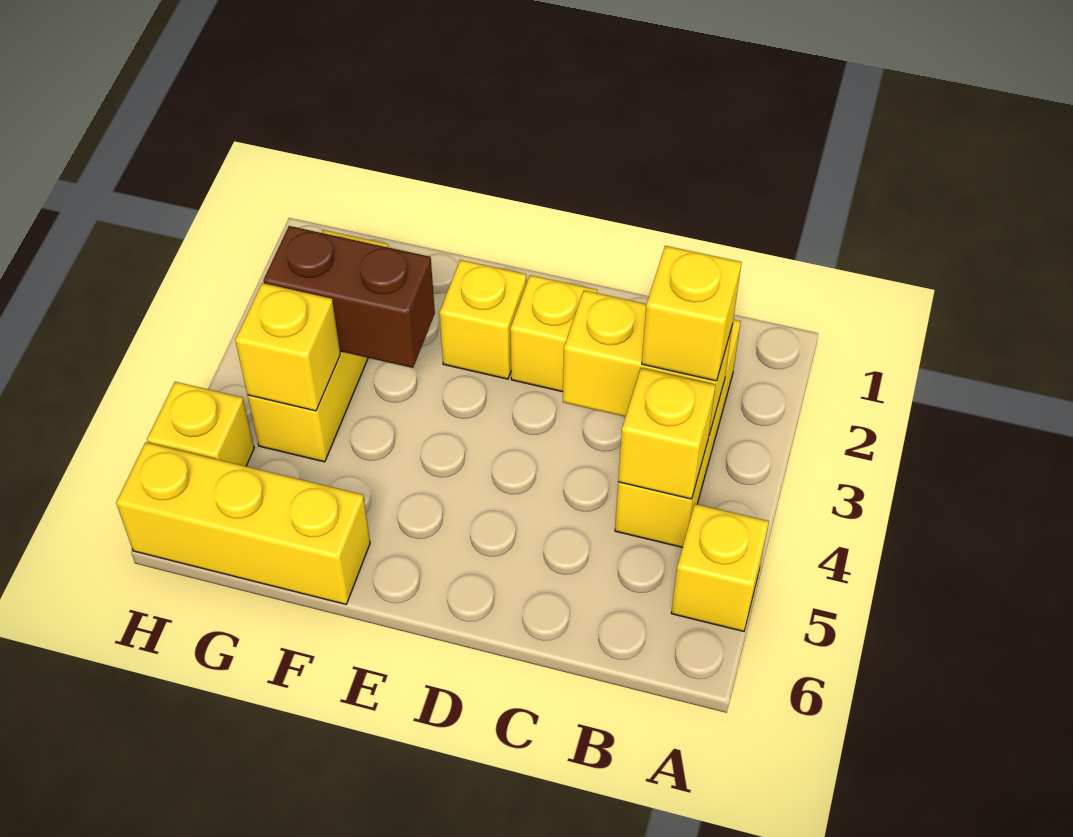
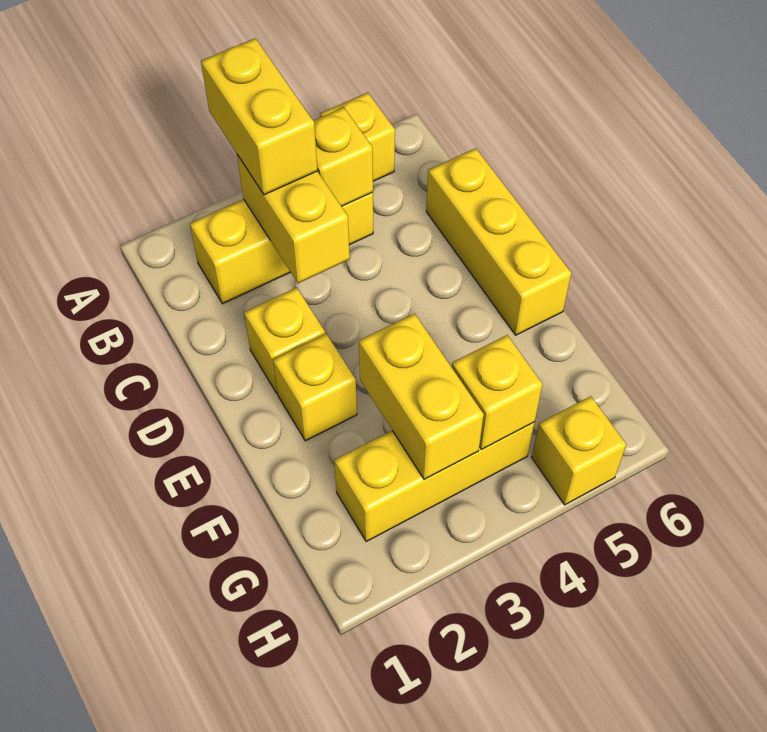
yellow 1x1 brick [642,246,741,381] -> yellow 1x2 brick [201,38,317,195]
brown 1x2 brick [263,226,435,368] -> yellow 1x2 brick [359,313,484,480]
yellow 1x3 brick [116,442,370,604] -> yellow 1x3 brick moved to [426,148,571,335]

